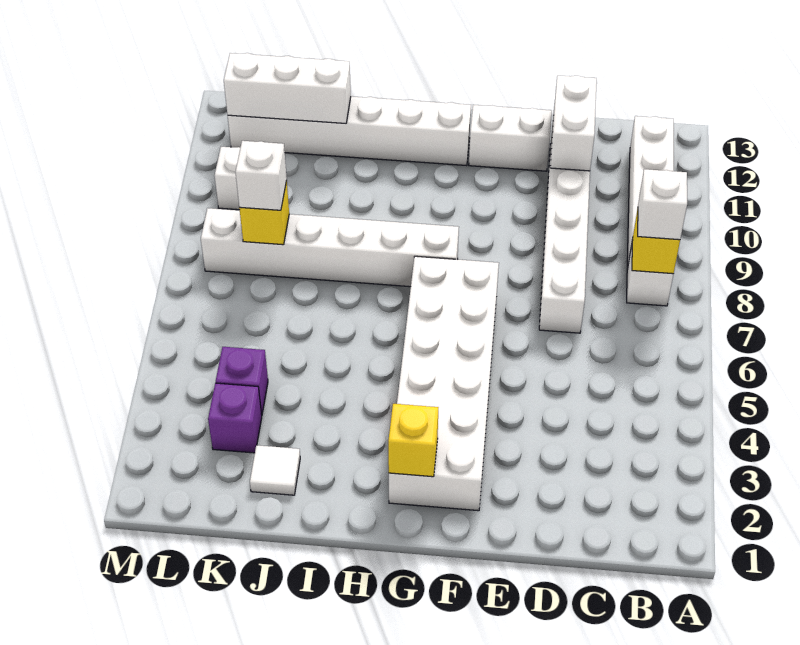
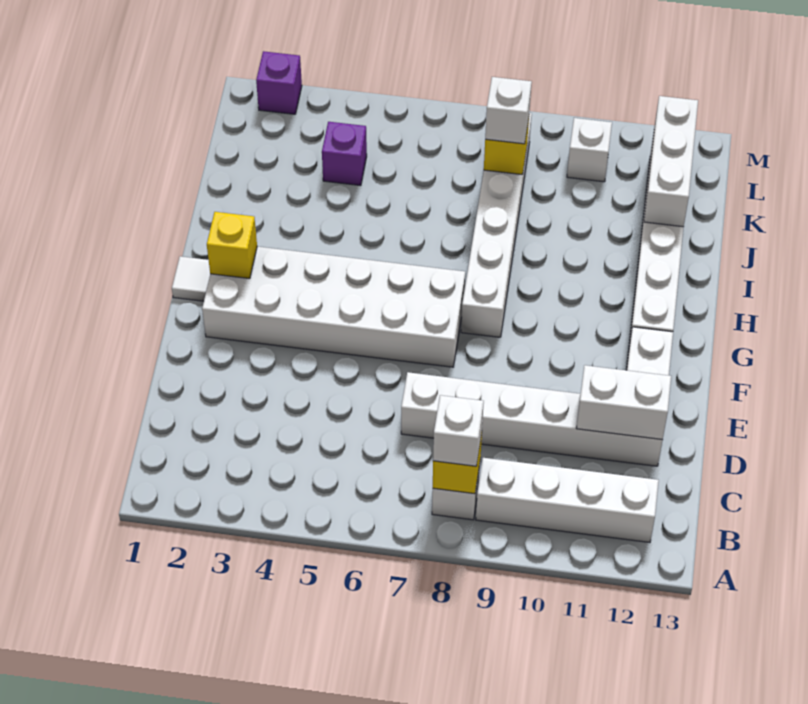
white 1x1 tile [250,445,300,495] -> white 1x1 tile moved to [172,256,210,301]
purple 1x1 brick [208,383,262,453] -> purple 1x1 brick moved to [256,51,302,114]

